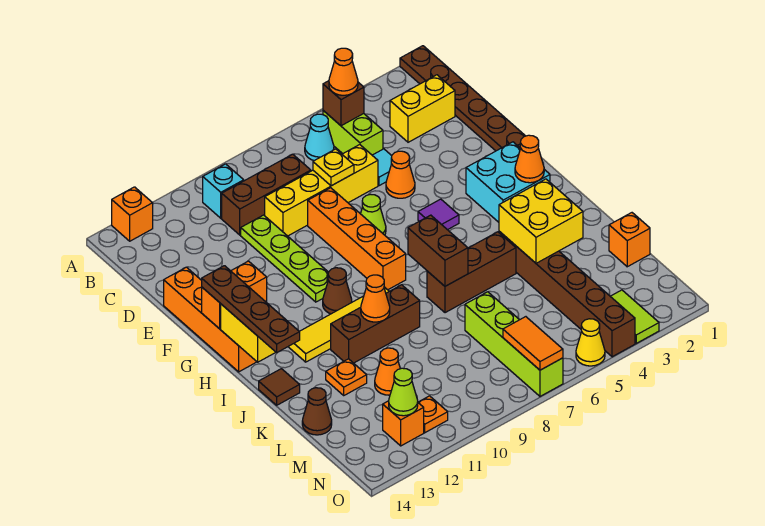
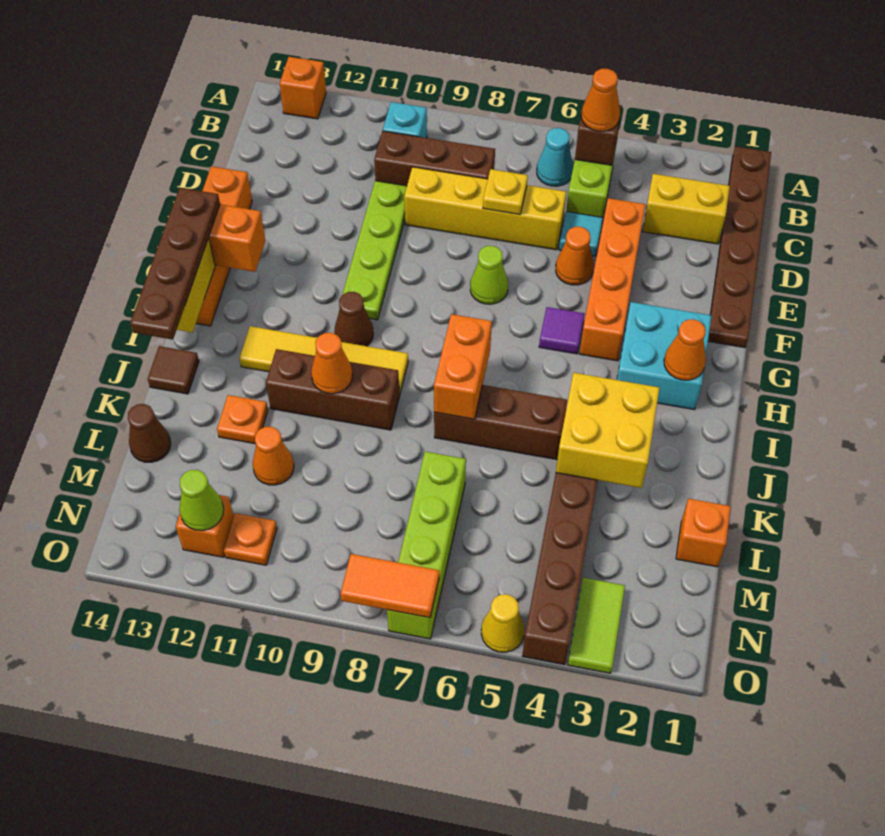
orange 1x4 brick [308,188,406,290] -> orange 1x4 brick moved to [580,198,645,361]
brown 1x2 brick [408,215,468,286] -> orange 1x2 brick [434,314,492,419]
orange 1x2 tile [503,317,563,370] -> orange 1x2 tile turned to [341,554,439,618]

